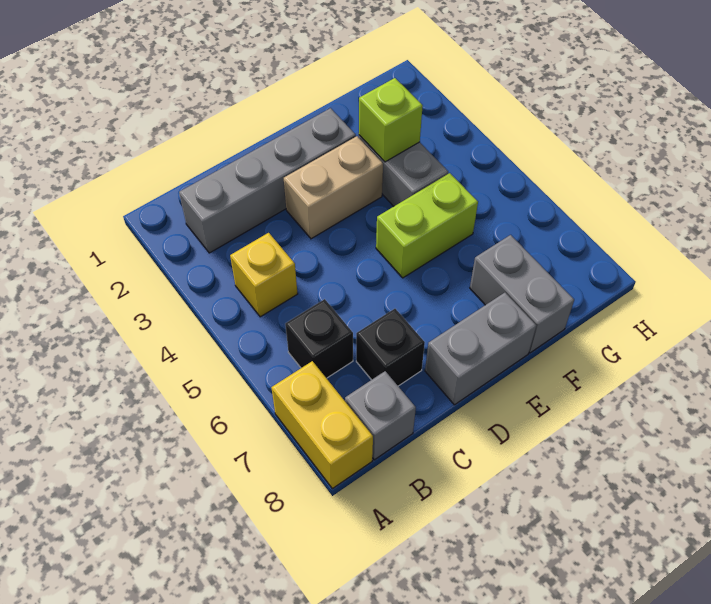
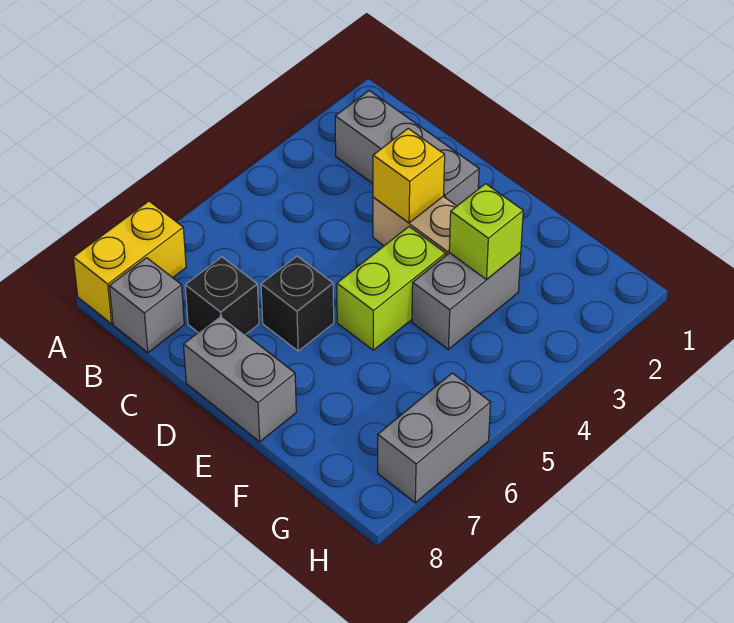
grey 1x4 brick [179,108,356,253] -> grey 1x3 brick [335,91,479,206]
yellow 1x1 brick [230,233,298,317] -> yellow 1x1 brick moved to [373,129,445,223]
black 1x1 brick [285,299,353,378] -> black 1x1 brick moved to [261,256,334,351]
lime 1x2 brick [376,173,478,278] -> lime 1x2 brick turned to [337,227,446,350]
grey 1x2 brick [470,235,574,353] -> grey 1x2 brick moved to [378,373,491,503]

